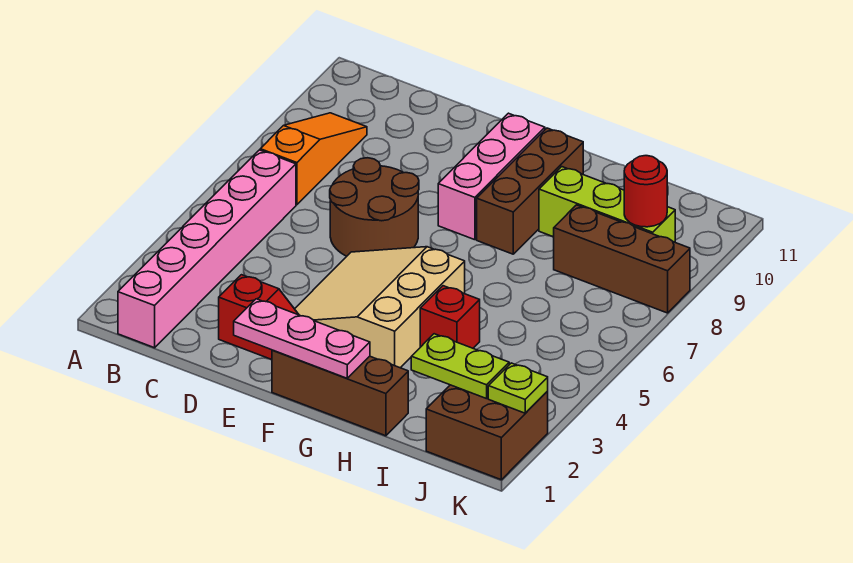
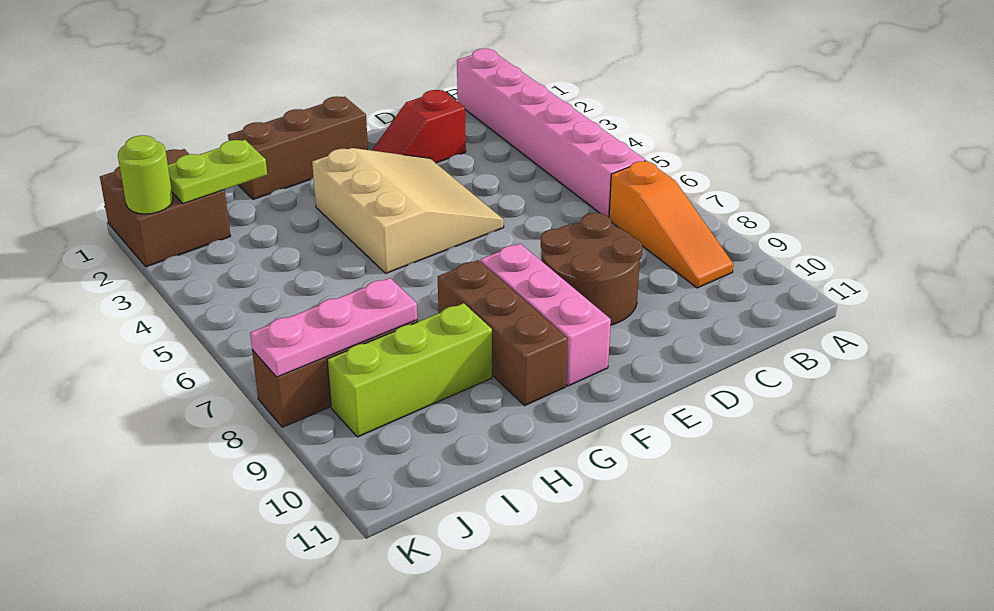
brown 2x2 round brick [330,158,419,256] -> brown 2x2 round brick moved to [541,213,642,325]
pink 1x3 plate [234,299,370,378] -> pink 1x3 plate moved to [250,278,417,377]
red 1x1 brick [420,286,480,348] -> none
red 1x1 round brick [624,156,667,227] -> none
lime 1x1 plate [488,363,548,413] -> lime 1x1 round brick [118,135,173,214]

